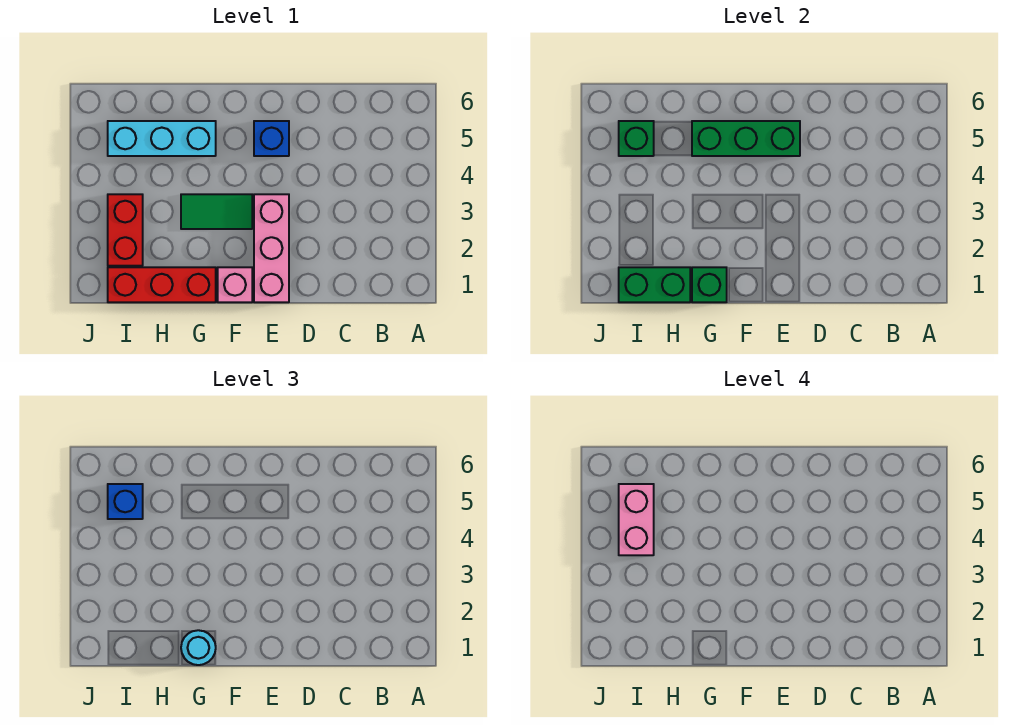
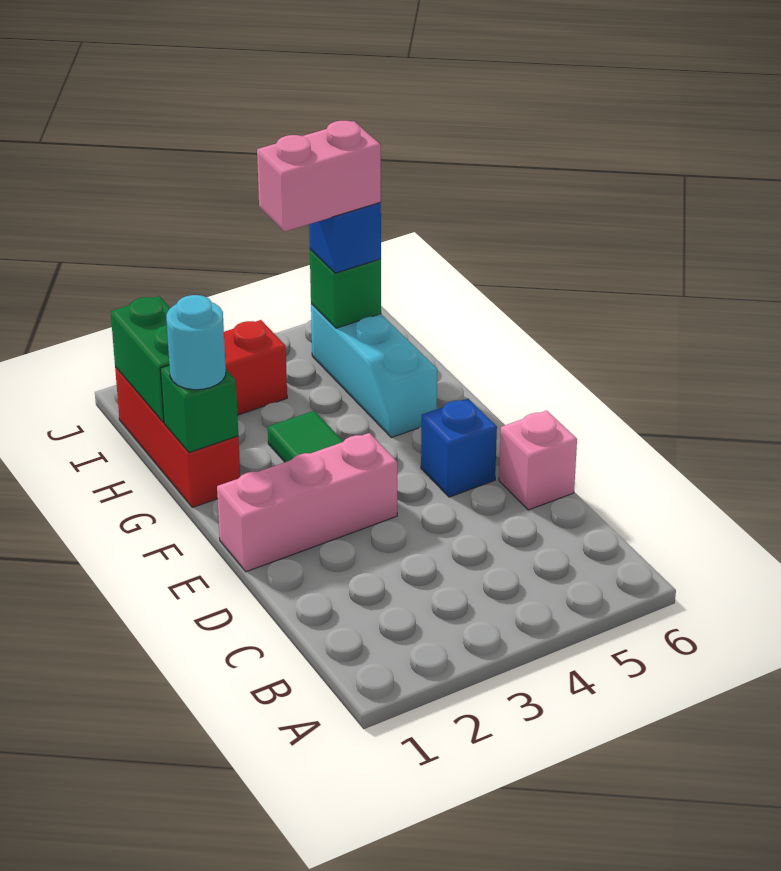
green 1x3 brick [692,121,800,156] -> none
pink 1x1 brick [218,267,252,302] -> pink 1x1 brick moved to [499,411,577,510]

